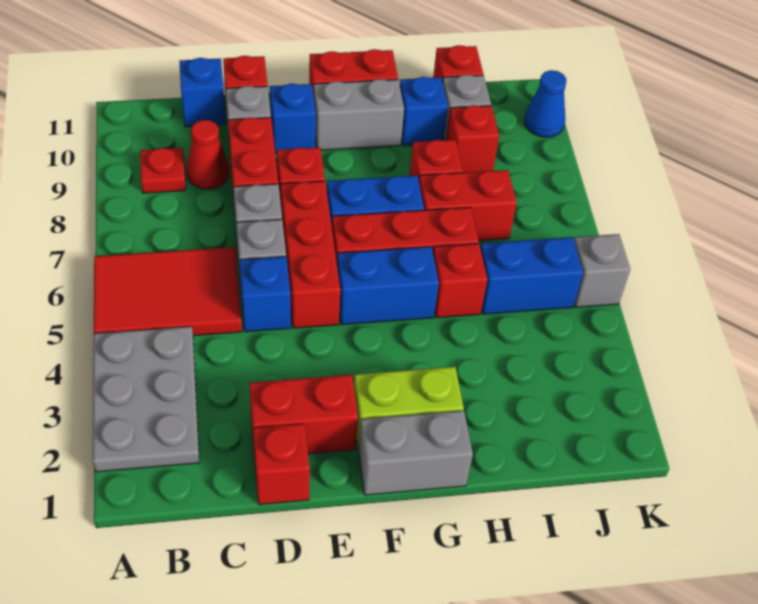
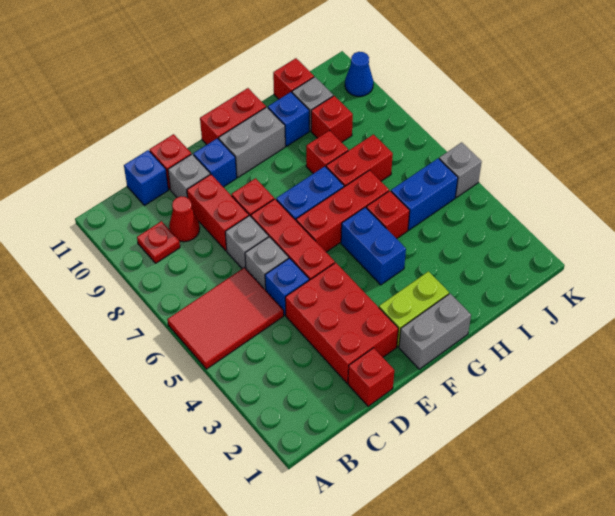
grey 2x3 plate [93,326,199,472] -> none
red 1x2 brick [249,375,358,456] -> red 2x3 brick [285,263,398,383]
blue 1x2 brick [337,247,439,325] -> blue 1x2 brick turned to [341,207,406,285]

